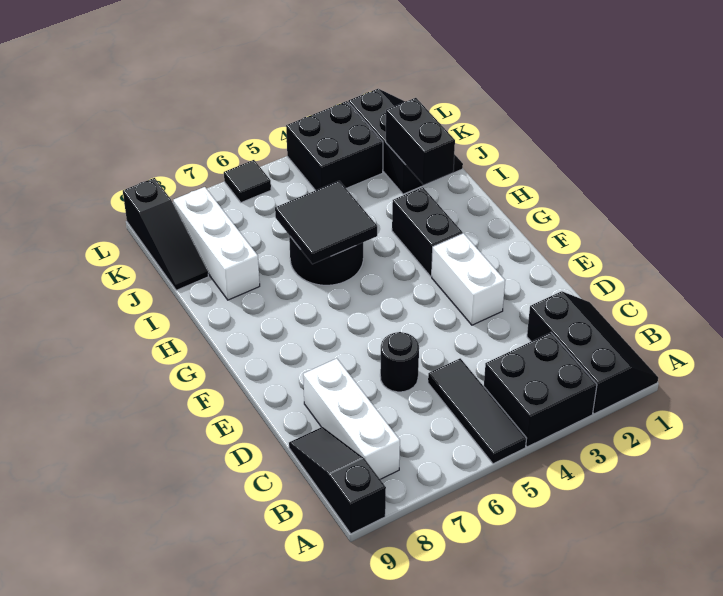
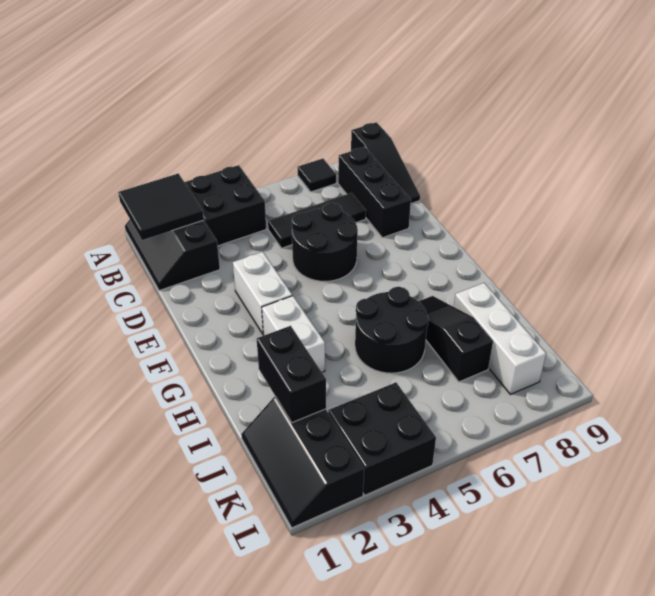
black 1x3 tile [428,358,527,464] -> black 1x3 tile turned to [268,193,366,248]
white 1x3 brick [303,358,400,479] -> black 1x3 brick [338,147,411,238]
black 1x1 round brick [380,332,419,392] -> black 2x2 round brick [292,203,358,281]
black 1x2 brick [392,187,463,276] -> white 1x2 brick [262,296,325,372]
black 2x2 tile [275,181,377,264] -> black 2x2 tile moved to [118,173,204,240]
black 1x3 slope [123,178,208,290] -> black 1x3 slope moved to [418,296,493,382]
black 1x1 tile [224,160,271,203] -> black 1x1 tile moved to [297,159,336,192]

